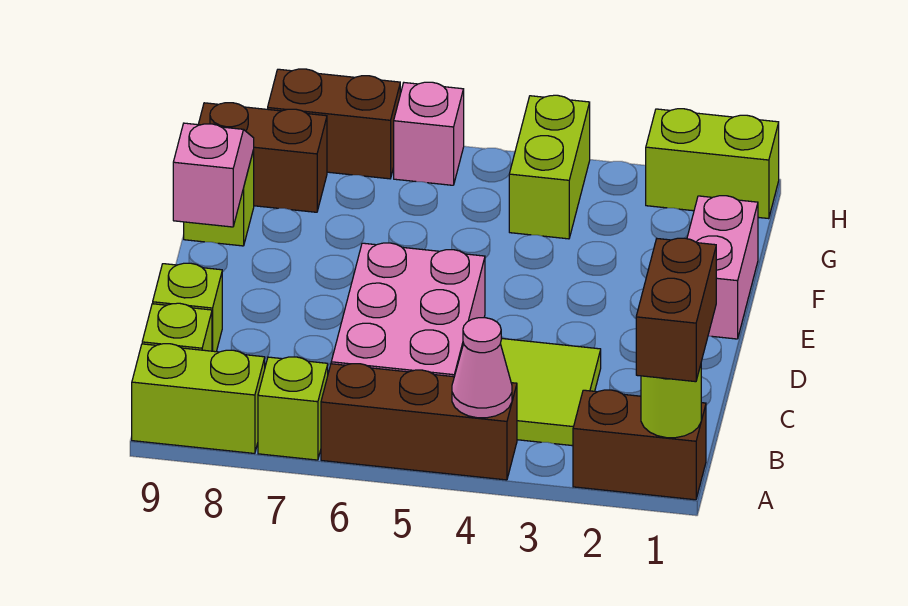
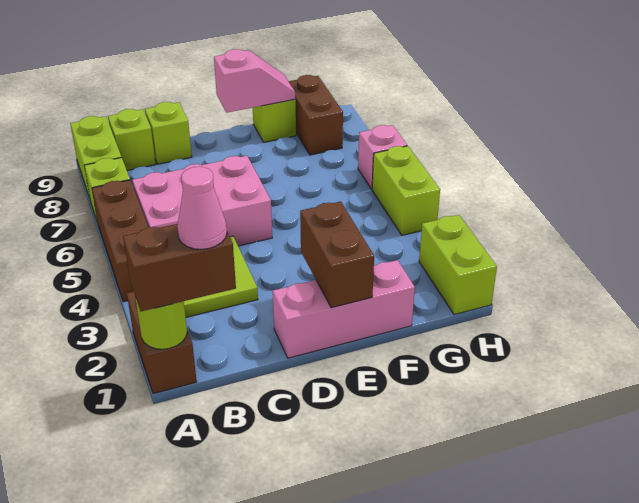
pink 1x1 cone [452,318,512,418] -> pink 1x1 cone moved to [177,167,227,249]
pink 1x2 brick [687,196,758,339] -> pink 1x3 brick [273,260,415,358]
lime 1x2 brick [509,95,590,239] -> lime 1x2 brick turned to [372,146,440,235]
brown 1x2 brick [268,69,400,179] -> brown 1x2 brick moved to [300,202,374,308]

